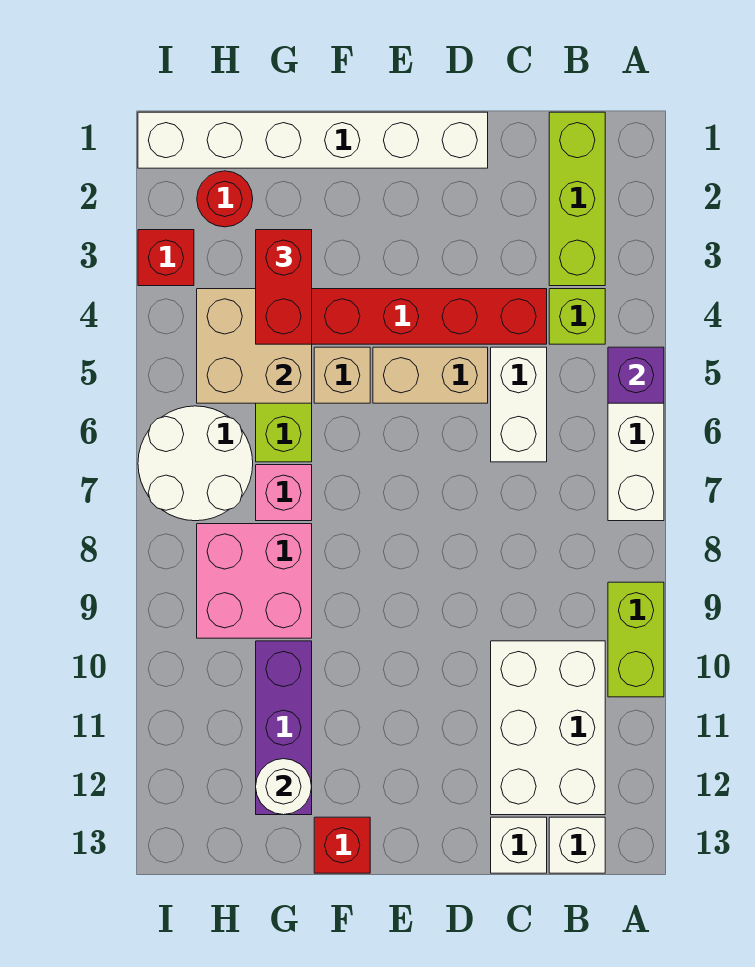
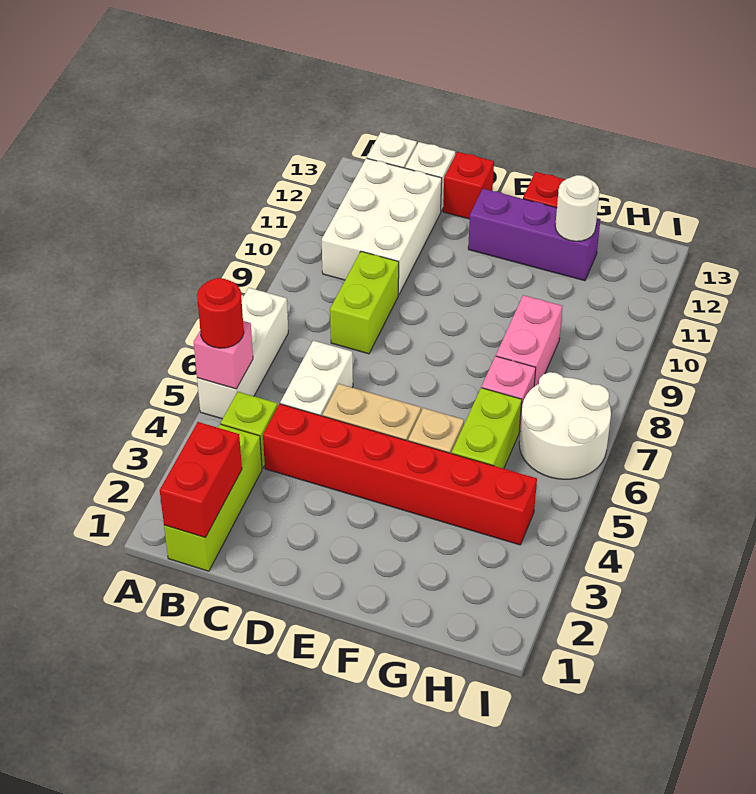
purple 1x1 brick [608,347,664,403] -> pink 1x1 brick [194,321,253,389]
lime 1x2 brick [608,582,664,697] -> lime 1x2 brick moved to [330,251,399,354]
white 1x6 brick [138,112,488,168] -> none
red 1x2 brick [256,230,312,344] -> red 1x2 brick moved to [160,422,242,537]
tan 2x2 brick [197,289,312,403] -> none
pink 2x2 brick [197,524,312,638] -> pink 1x2 brick [496,295,563,386]
purple 1x3 brick [256,641,312,815] -> purple 1x3 brick turned to [468,189,600,281]
red 1x1 round brick [197,171,253,227] -> red 1x1 round brick moved to [197,278,244,348]
red 1x1 brick [138,230,194,286] -> red 1x1 brick moved to [443,152,494,219]

